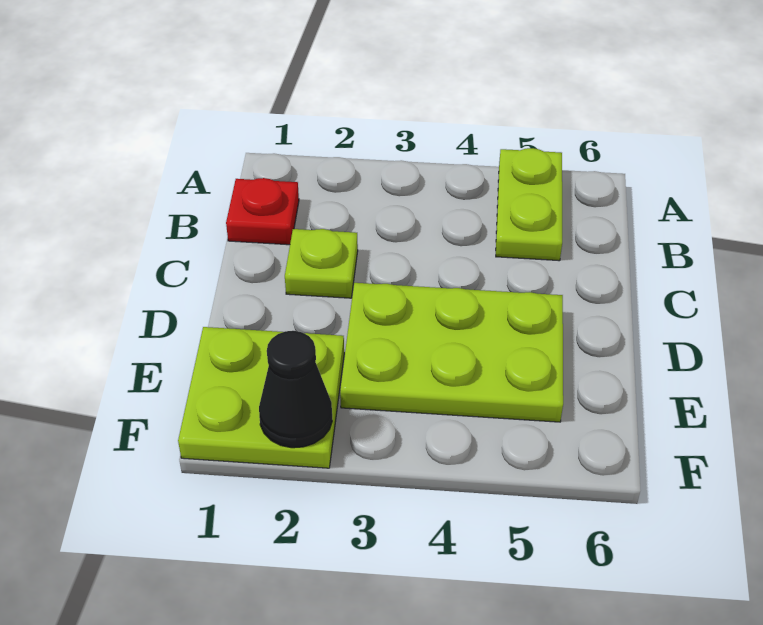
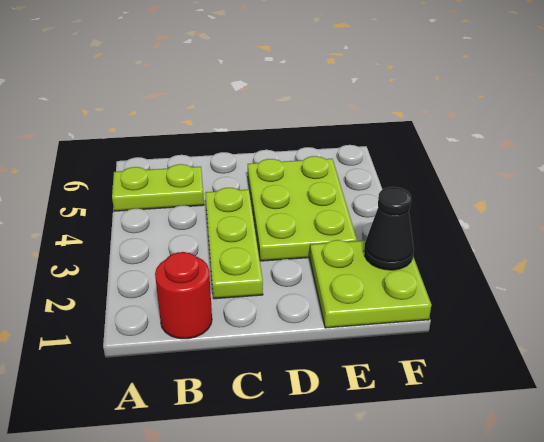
red 1x1 plate [226,178,299,245] -> red 1x1 round brick [155,252,212,339]
lime 1x1 plate [285,229,358,298] -> lime 1x3 plate [205,188,263,299]

